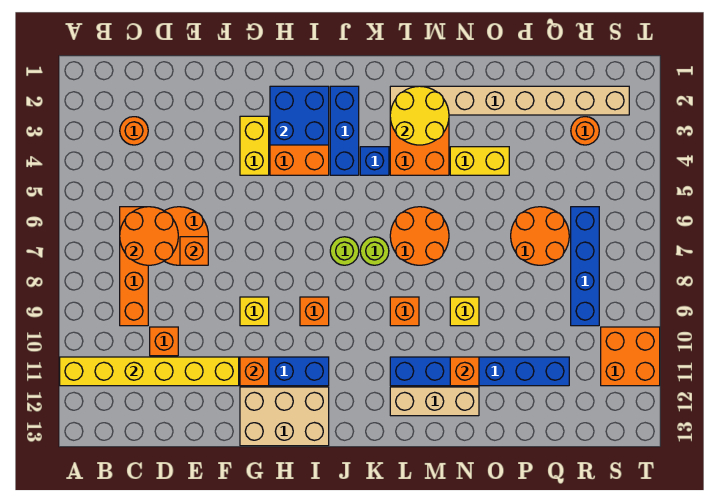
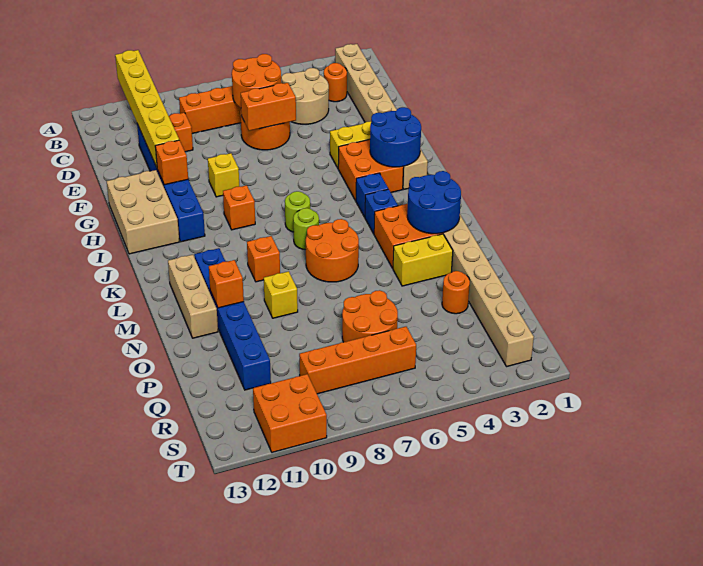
none -> tan 1x8 brick [335,44,428,189]
none -> tan 2x2 round brick [281,68,329,124]
orange 1x1 brick [180,237,208,265] -> orange 1x2 brick [241,83,296,131]
blue 2x2 brick [270,86,329,145] -> blue 2x2 round brick [370,107,421,167]
blue 1x3 brick [330,86,359,175] -> blue 1x1 brick [356,173,388,217]
yellow 2x2 round brick [390,86,449,145] -> blue 2x2 round brick [407,171,461,234]
yellow 1x2 brick [450,147,509,175] -> yellow 1x2 brick turned to [393,234,453,286]
orange 1x1 round brick [571,117,599,145] -> orange 1x1 round brick moved to [442,271,470,314]
blue 1x4 brick [571,207,599,326] -> orange 1x4 brick [299,327,416,394]

